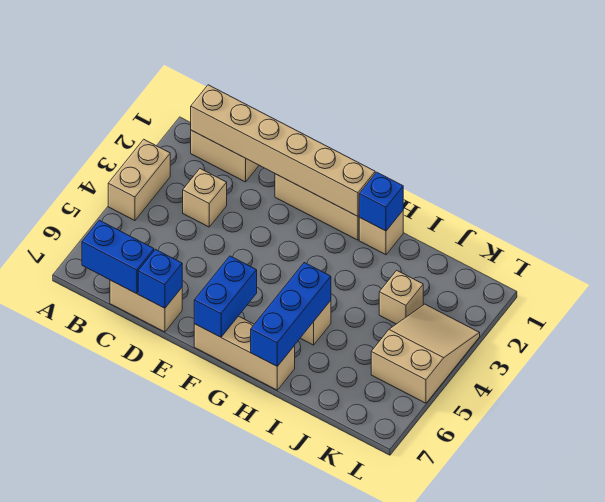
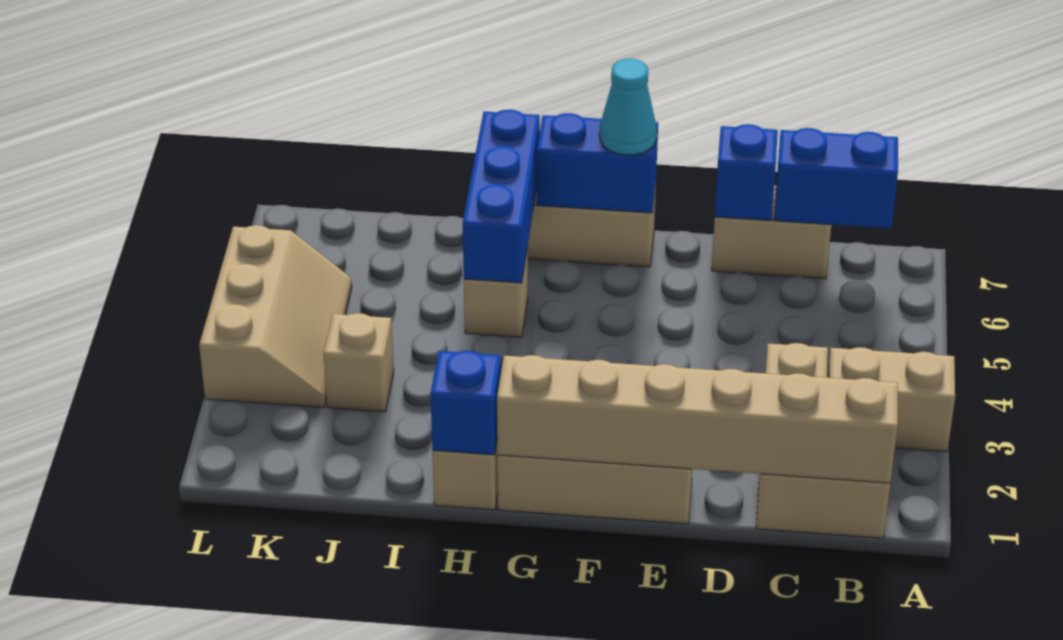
tan 1x2 brick [108,139,170,221] -> tan 1x2 brick turned to [828,347,955,452]
blue 1x2 brick [194,256,257,337] -> blue 1x2 brick turned to [537,113,658,213]
none -> cyan 1x1 cone [599,59,657,155]
tan 2x3 slope [371,304,480,403] -> tan 2x3 slope turned to [199,225,352,408]

